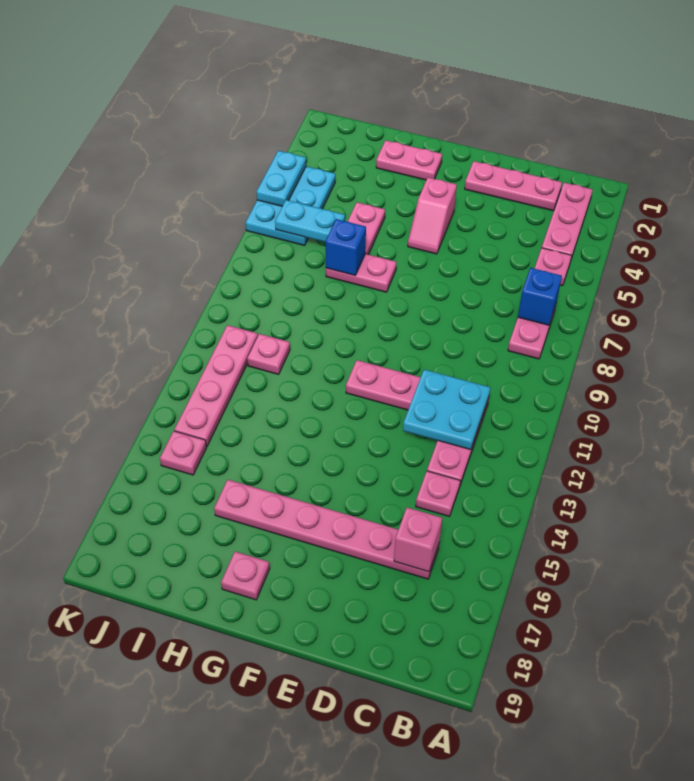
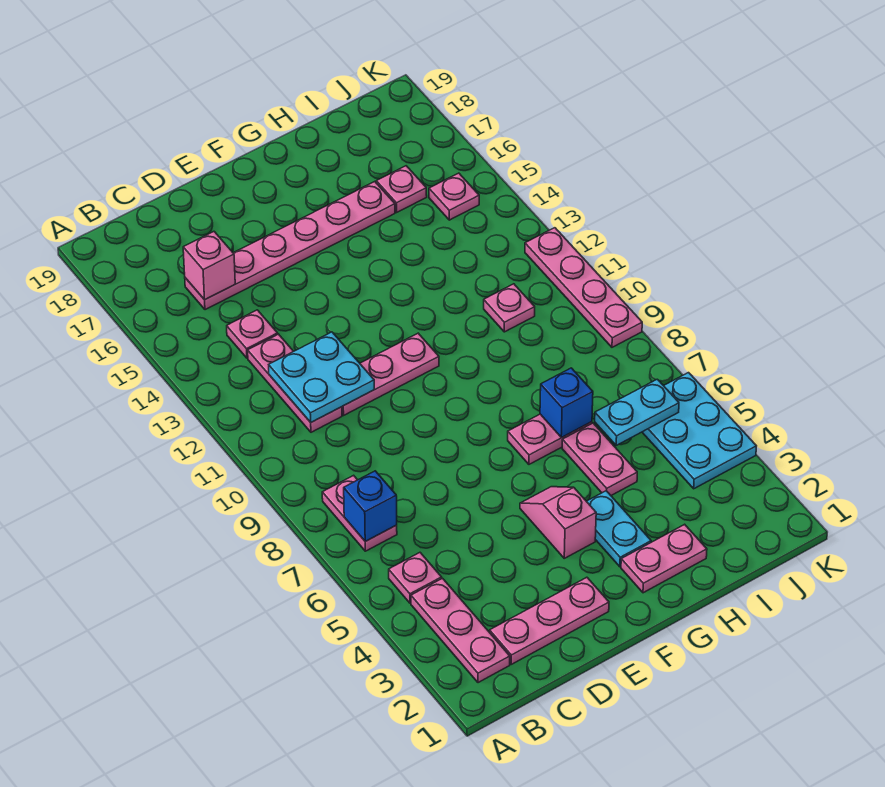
pink 1x1 plate [221,552,270,600] -> pink 1x1 plate moved to [376,166,427,212]
pink 1x4 plate [174,325,258,446] -> pink 1x4 plate moved to [525,228,642,347]
cyan 1x2 plate [256,151,306,206] -> cyan 1x2 plate moved to [586,491,651,567]

